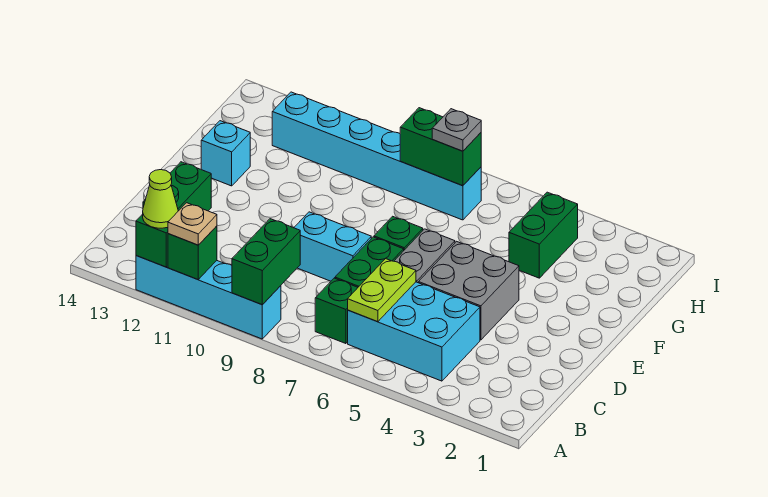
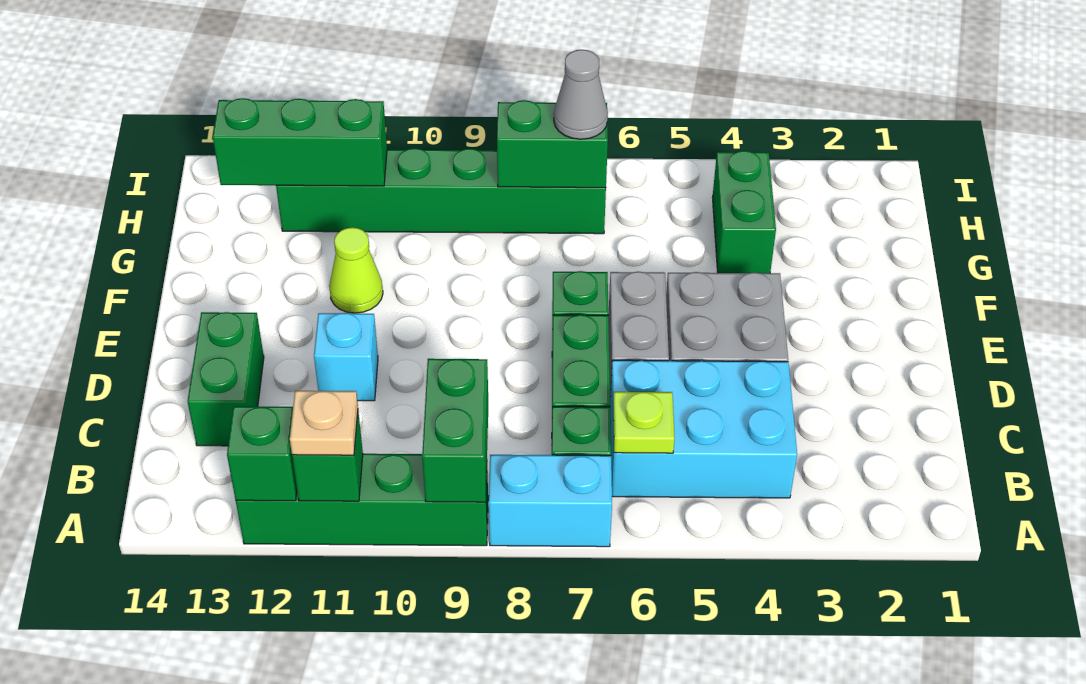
cyan 1x4 brick [136,256,281,339] -> green 1x4 brick [236,454,488,546]
lime 1x1 cone [143,170,178,228] -> lime 1x1 cone moved to [329,227,383,313]
lime 1x2 plate [348,259,416,322] -> lime 1x1 plate [613,392,674,453]
cyan 1x2 brick [294,212,371,281] -> cyan 1x2 brick moved to [489,455,612,547]
cyan 1x1 brick [201,121,250,186] -> cyan 1x1 brick moved to [314,313,378,401]
cyan 1x6 brick [272,92,481,220] -> green 1x6 brick [276,148,606,234]
grey 1x1 plate [432,109,481,151] -> grey 1x1 cone [554,50,608,139]
none -> green 1x3 brick [213,98,387,186]

